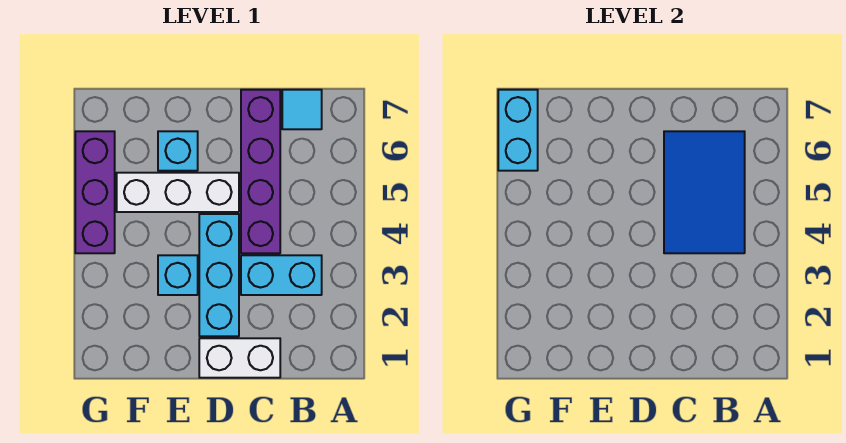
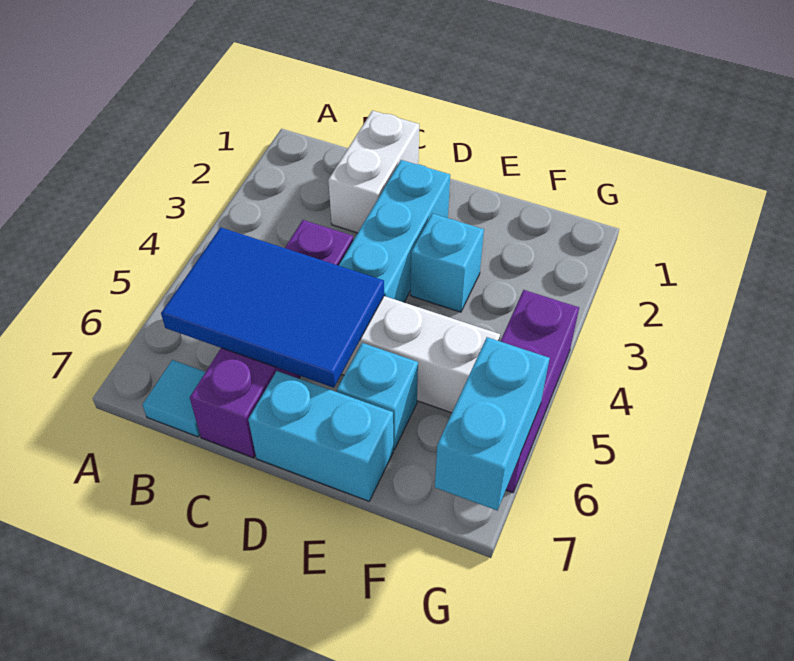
cyan 1x2 brick [241,255,322,295] -> cyan 1x2 brick moved to [248,371,393,501]
blue 2x3 tile [664,131,745,253] -> blue 2x3 tile turned to [161,227,384,388]
white 1x2 brick [199,338,280,378] -> white 1x2 brick turned to [328,111,419,233]

